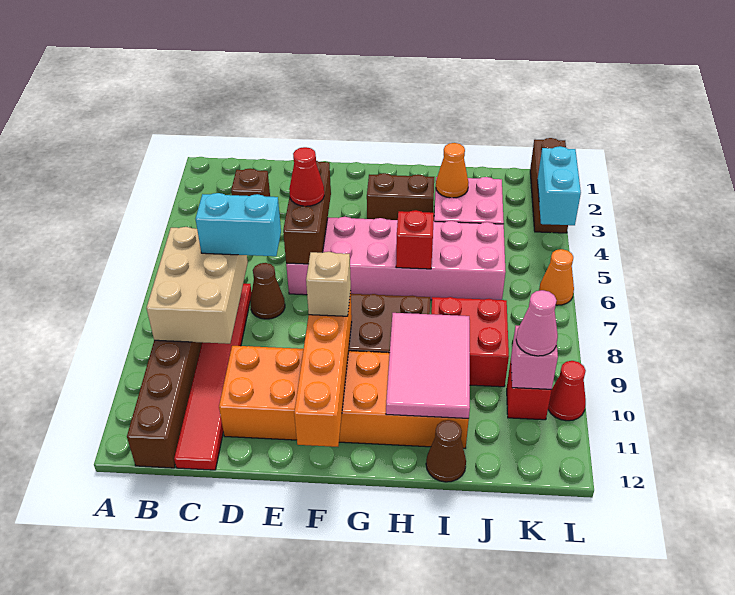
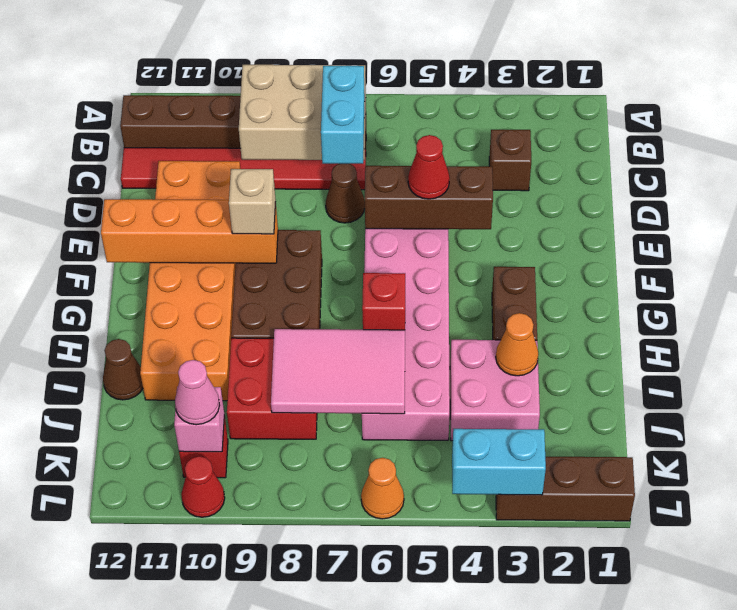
pink 2x3 tile [386,313,470,418] -> pink 2x3 tile moved to [271,329,405,414]

